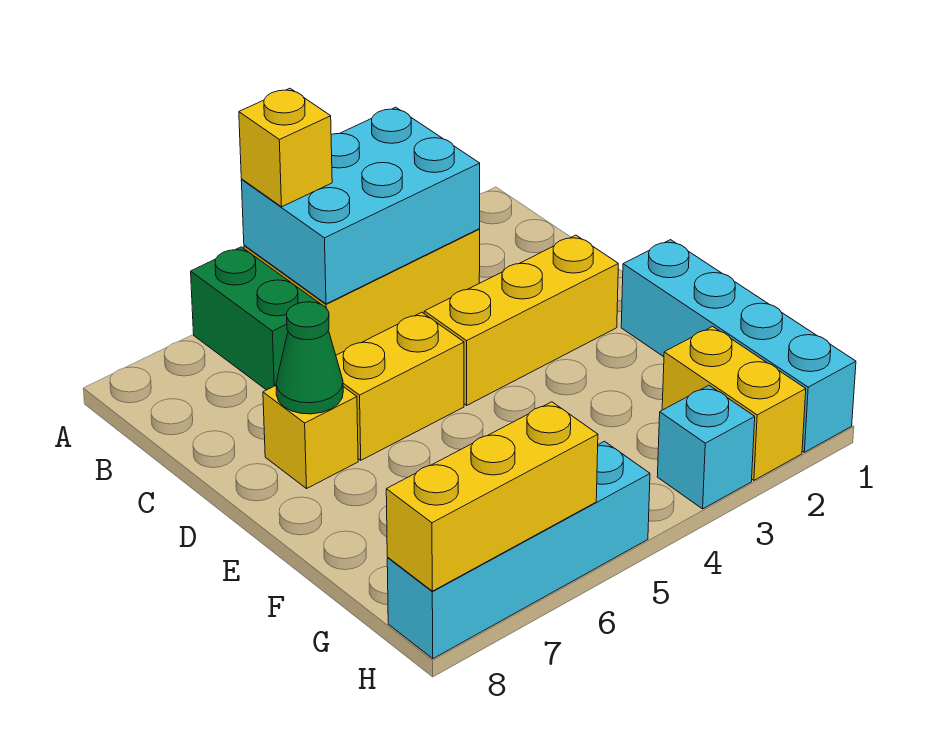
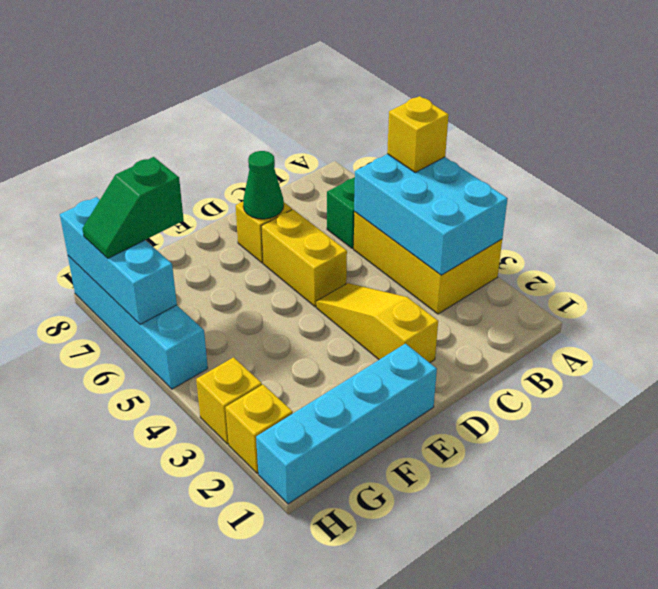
yellow 1x3 brick [424,235,618,405] -> yellow 1x3 slope [316,283,438,363]
yellow 1x2 brick [662,326,806,480] -> yellow 1x1 brick [225,385,293,473]
none -> green 1x2 slope [82,157,184,258]
cyan 1x1 brick [657,386,755,509] -> yellow 1x1 brick [196,357,262,444]
yellow 1x3 brick [386,402,598,591] -> cyan 1x3 brick [60,197,177,324]

